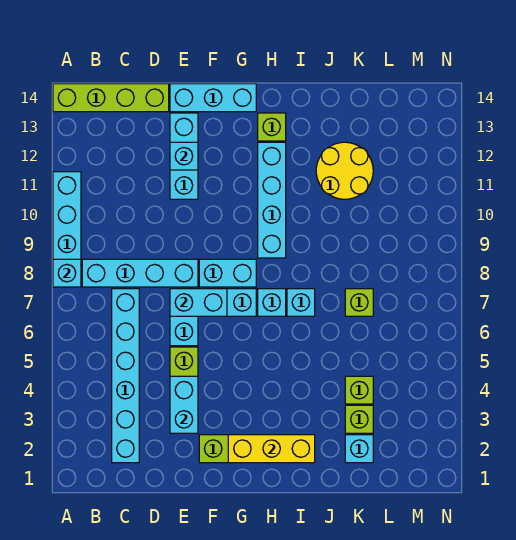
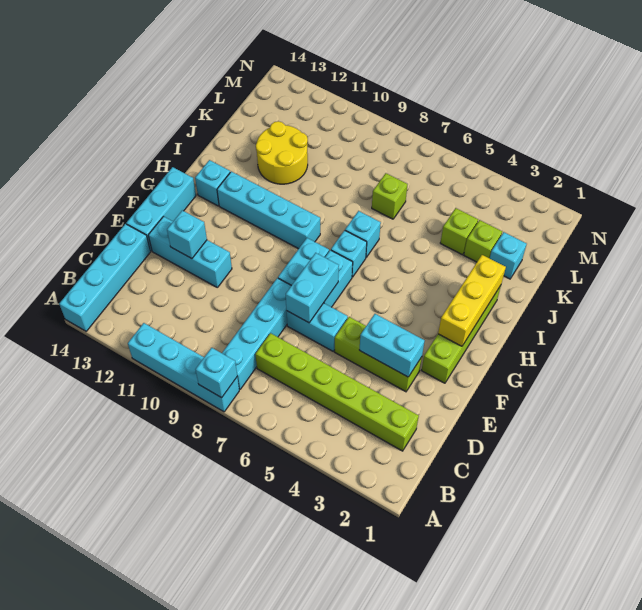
lime 1x4 brick [53,84,169,112] -> cyan 1x4 brick [59,224,150,331]
cyan 1x6 brick [112,289,139,463] -> lime 1x6 brick [255,333,419,451]
lime 1x1 brick [258,113,286,141] -> cyan 1x1 brick [195,160,230,206]

